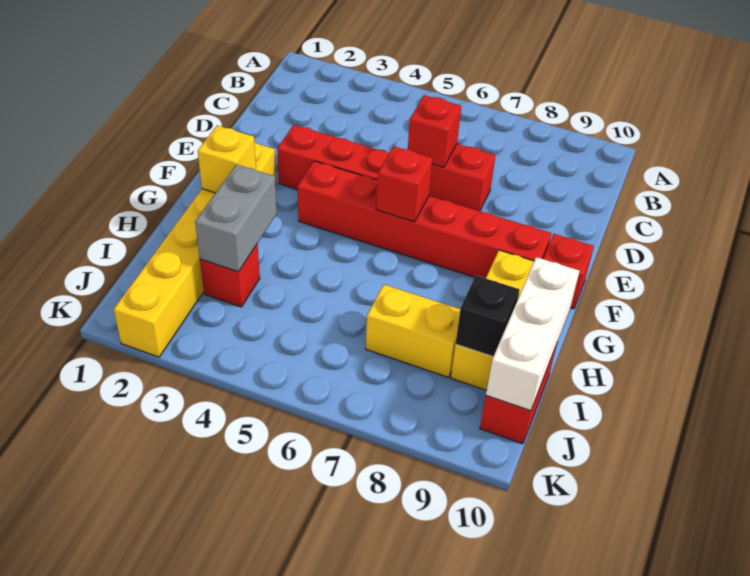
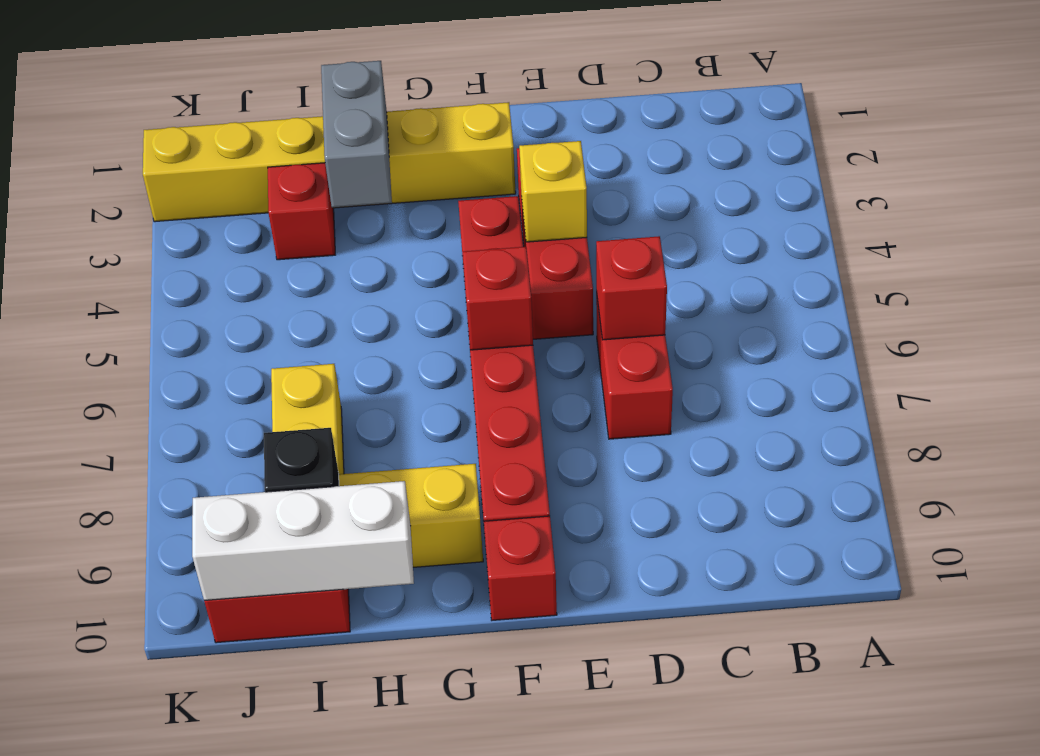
yellow 1x1 brick [198,125,256,193] -> yellow 1x1 brick moved to [519,141,587,242]
grey 1x2 brick [195,164,277,272] -> grey 1x2 brick turned to [321,61,392,207]

